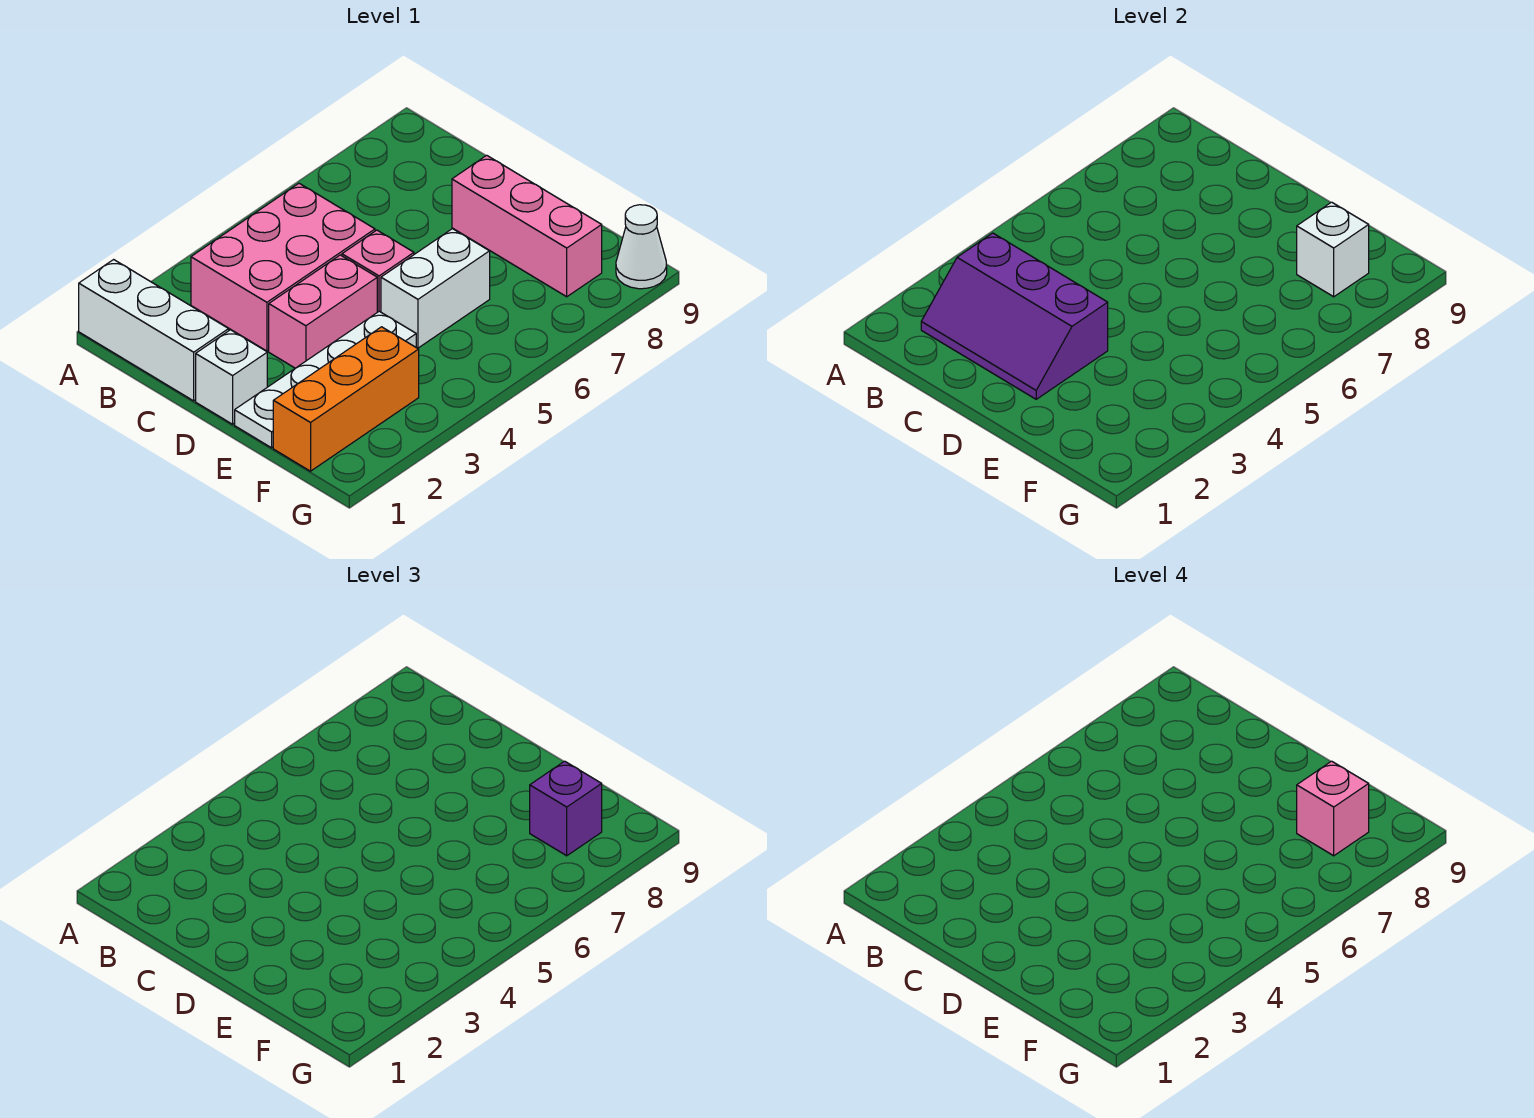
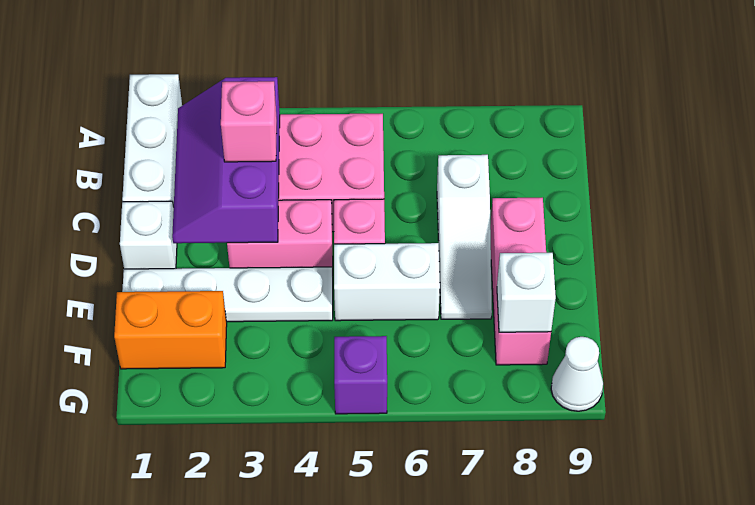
none -> white 1x3 slope [437,155,492,319]
orange 1x3 brick [273,327,419,471] -> orange 1x2 brick [114,291,227,369]
purple 1x1 brick [530,761,602,856] -> purple 1x1 brick moved to [334,336,387,414]
pink 1x1 brick [1297,761,1369,856] -> pink 1x1 brick moved to [221,81,277,162]

